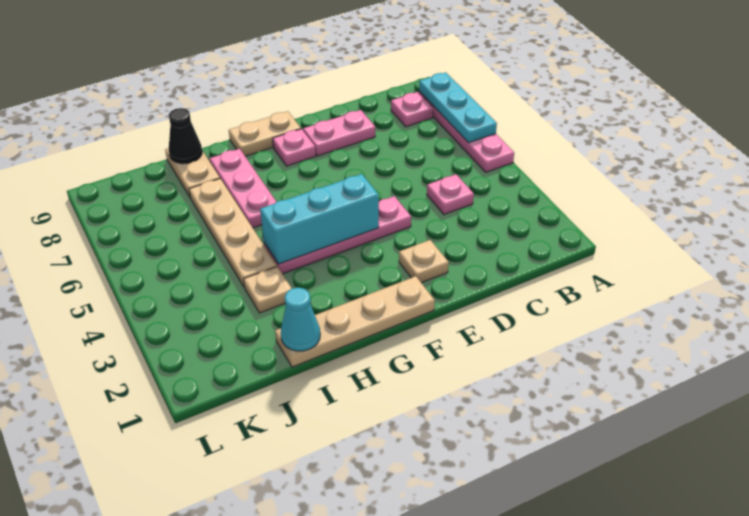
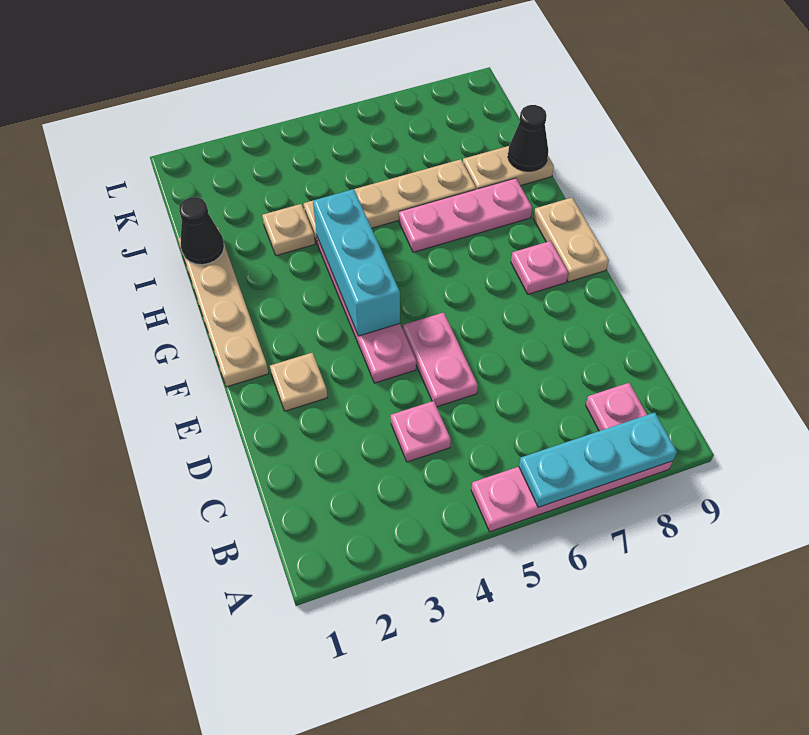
pink 1x2 plate [303,110,375,156] -> pink 1x2 plate moved to [403,313,478,407]
cyan 1x1 cone [281,287,320,351] -> black 1x1 cone [179,197,224,265]

